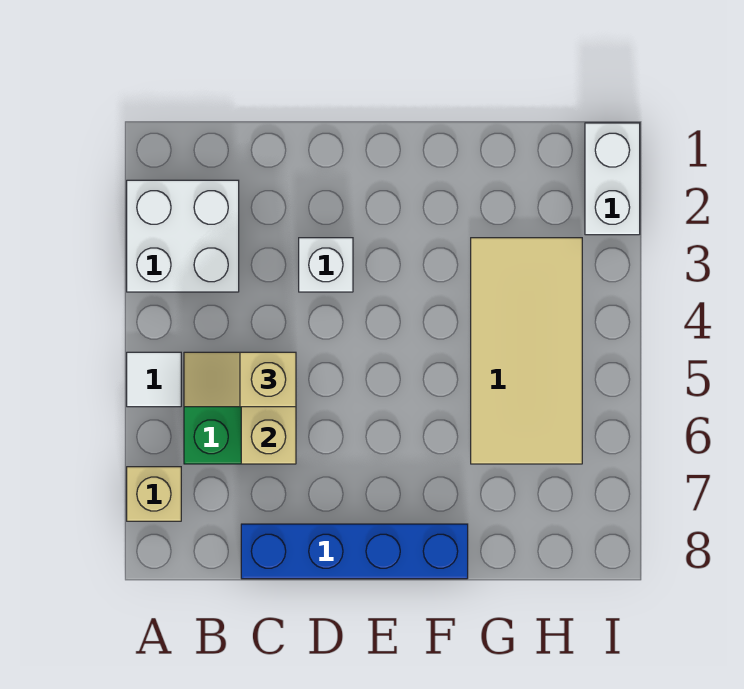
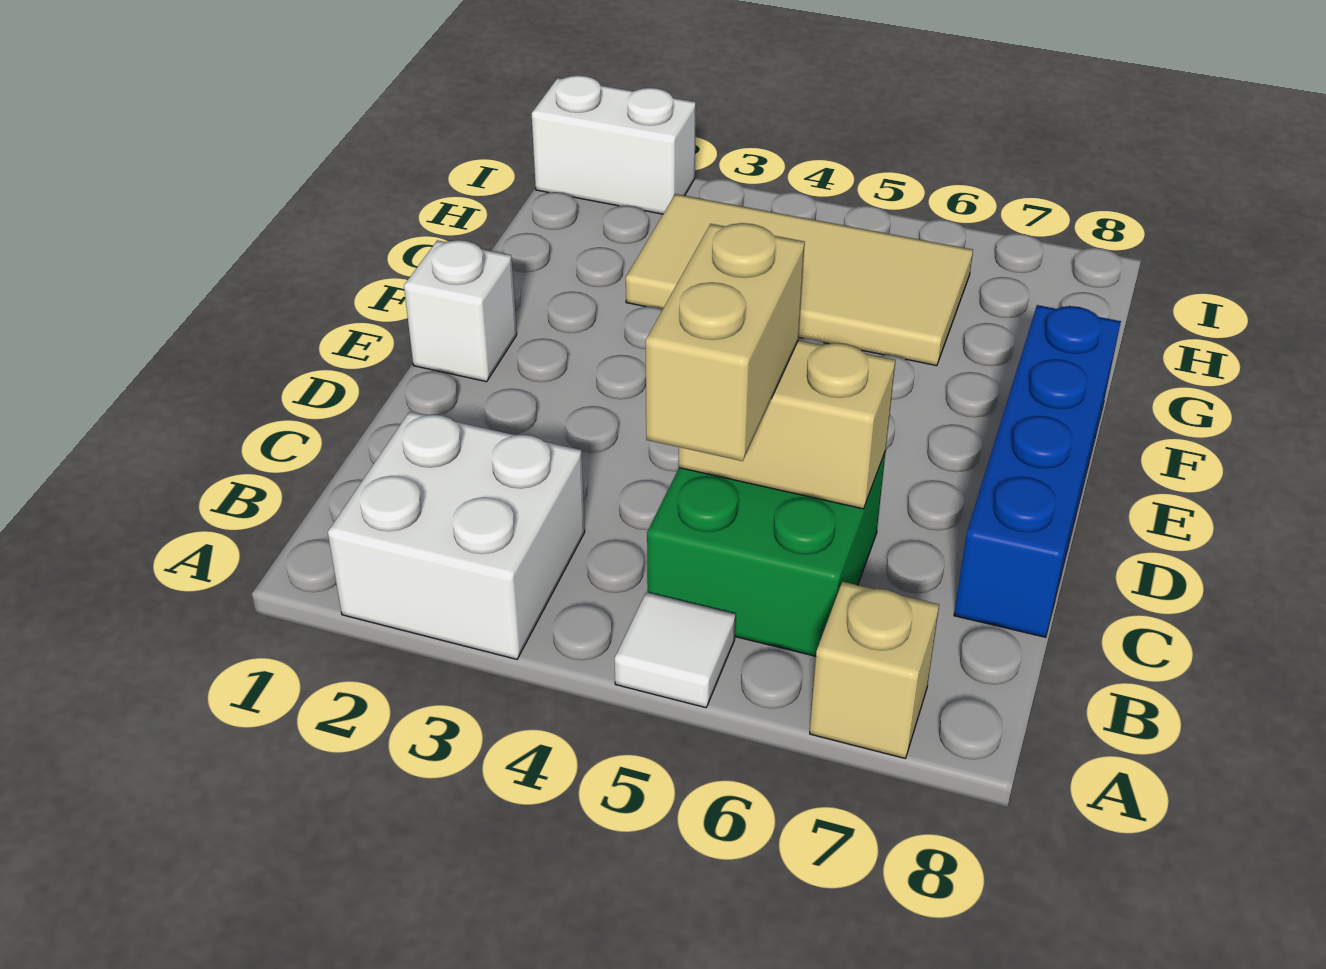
tan 1x2 slope [184,352,296,407] -> tan 1x2 brick [646,223,805,461]
white 1x1 brick [299,238,353,292] -> white 1x1 brick moved to [404,240,517,382]

